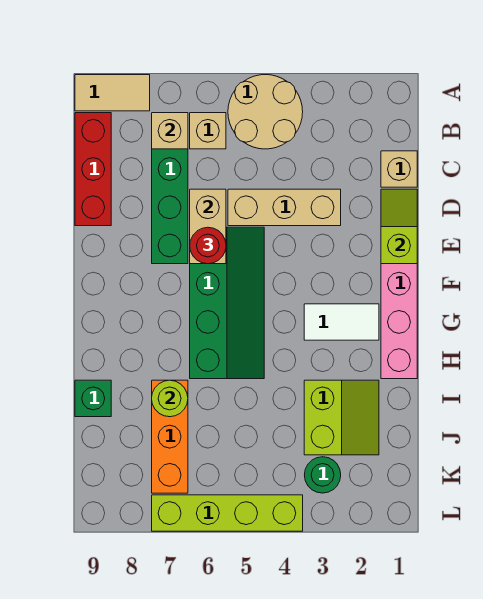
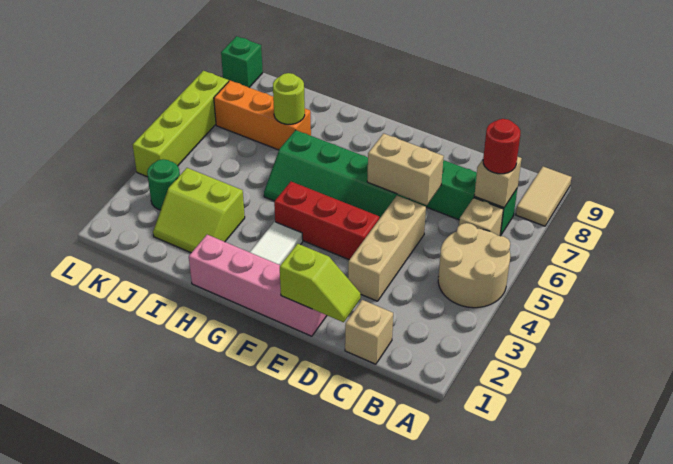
red 1x3 brick [75,113,111,226] -> red 1x3 brick moved to [274,182,379,260]
red 1x1 round brick [190,227,226,264] -> red 1x1 round brick moved to [483,119,520,174]
green 1x1 brick [75,380,111,417] -> green 1x1 brick moved to [221,36,263,87]

